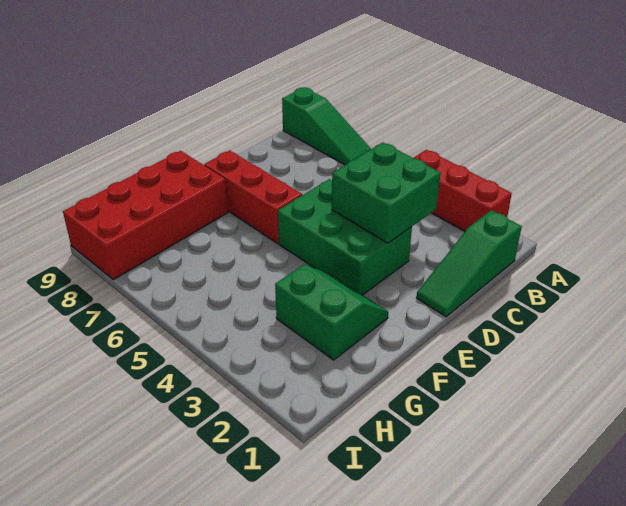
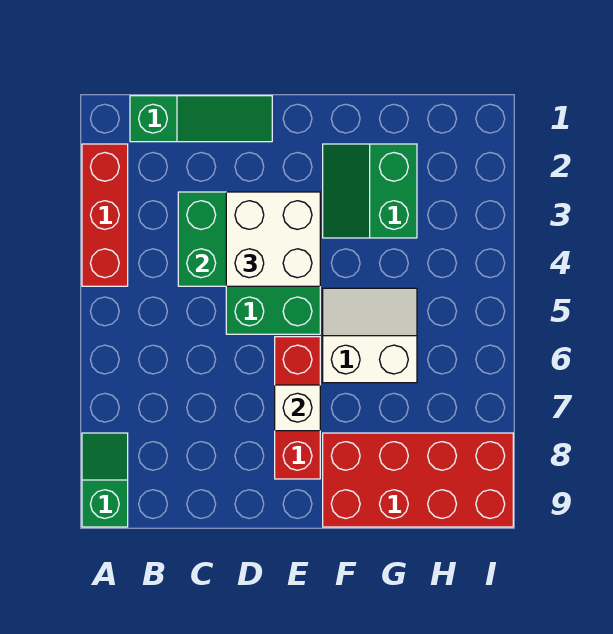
green 1x3 slope [282,87,371,165] -> green 1x2 slope [82,433,128,527]
none -> white 2x2 brick [226,192,320,286]
none -> white 1x1 brick [275,385,320,431]
none -> white 2x2 slope [323,288,417,383]

